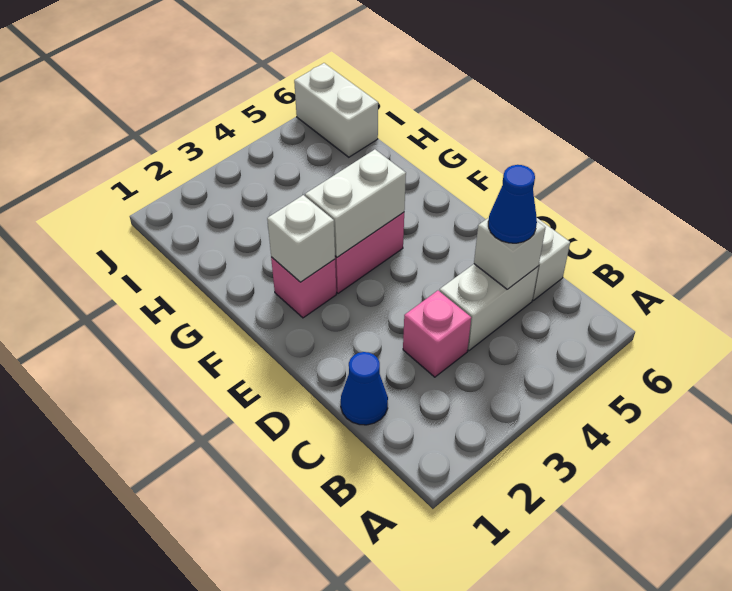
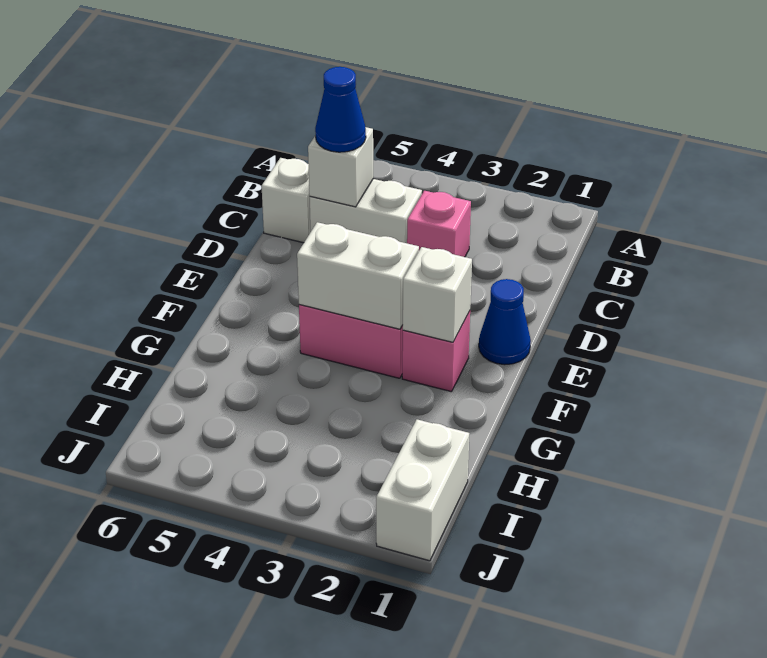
blue 1x1 cone [341,352,388,425] -> blue 1x1 cone moved to [479,279,531,365]
white 1x2 brick [294,63,378,157] -> white 1x2 brick moved to [376,419,469,561]

